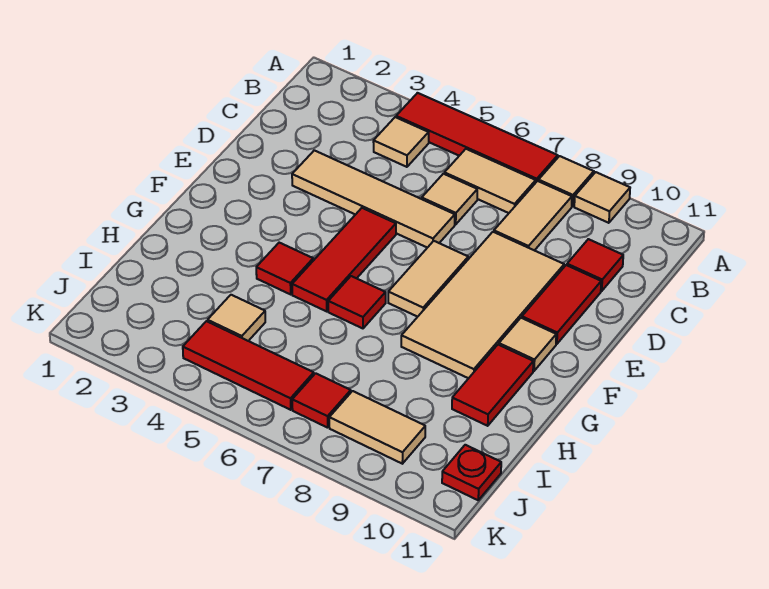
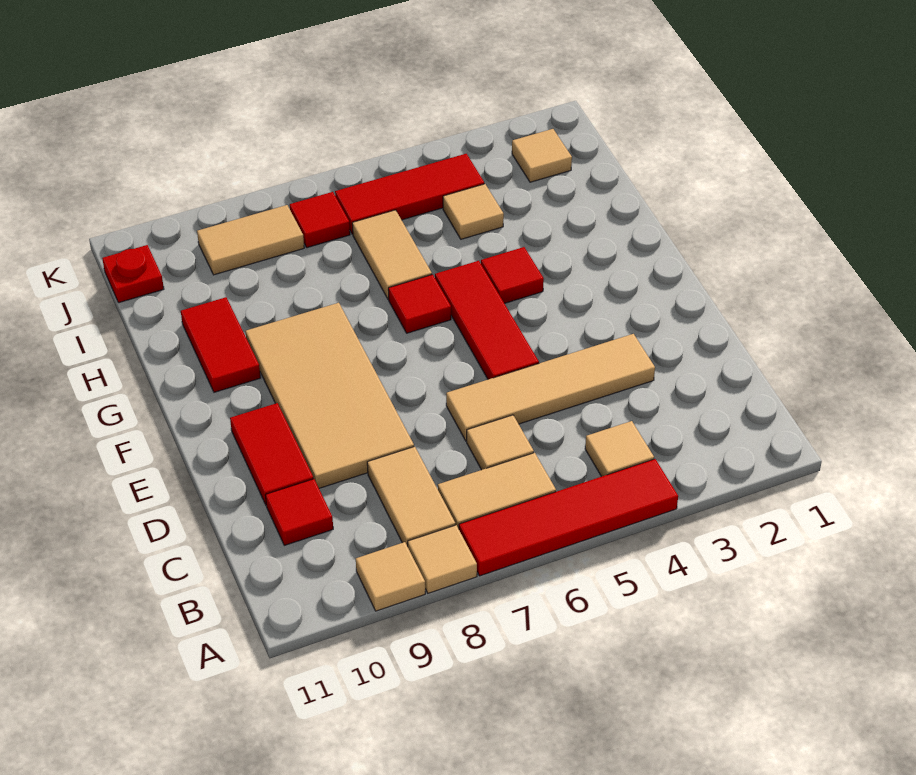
tan 1x2 tile [388,241,468,317] -> tan 1x2 tile moved to [352,210,432,299]
tan 1x1 tile [499,318,556,371] -> tan 1x1 tile moved to [512,129,572,182]

